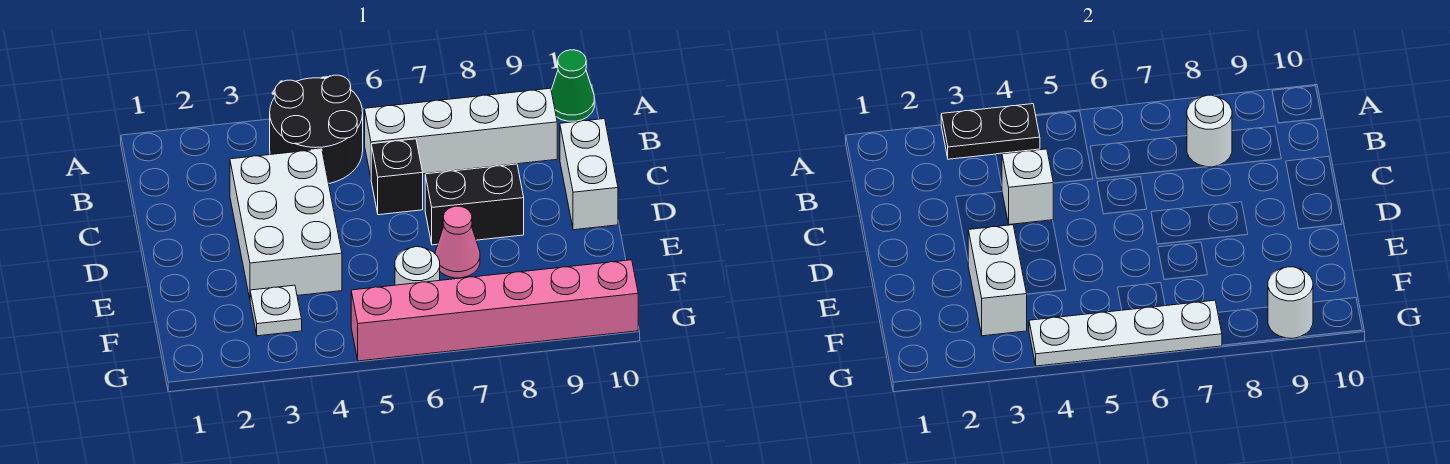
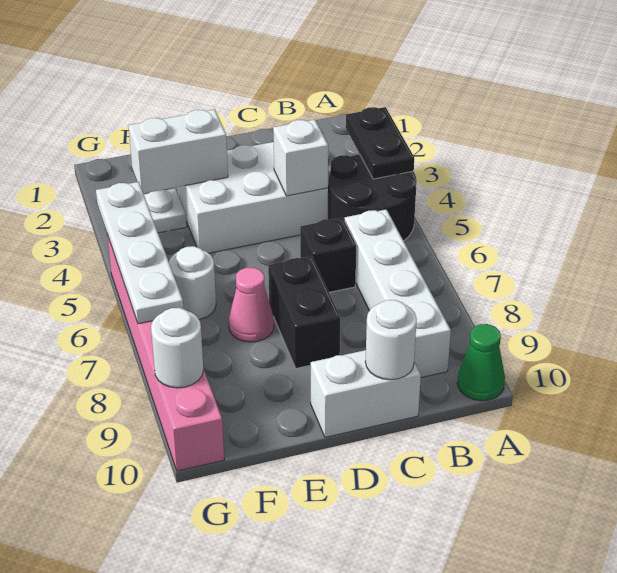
white 1x1 round brick [1187,95,1232,167] -> white 1x1 round brick moved to [365,300,417,380]

